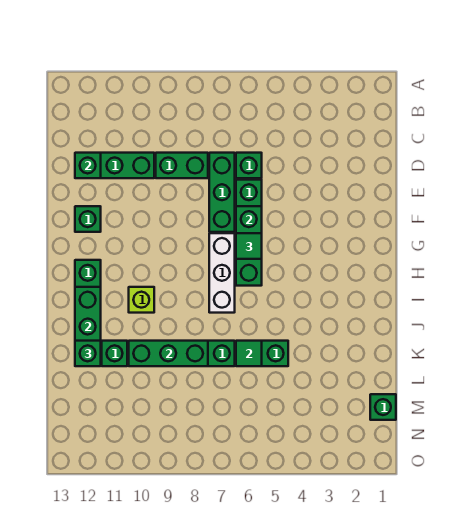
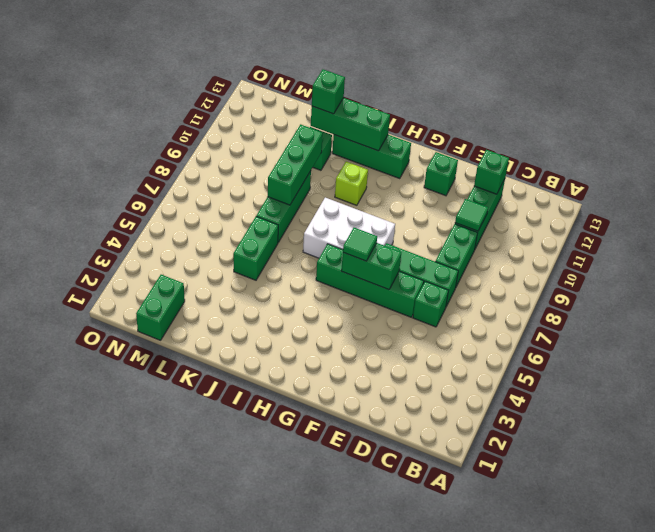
white 1x3 brick [209,233,235,313] -> white 2x3 brick [303,198,395,258]
green 1x1 tile [236,341,262,366] -> green 1x1 tile moved to [455,199,488,231]
green 1x1 brick [370,394,396,420] -> green 1x2 brick [136,275,185,340]

